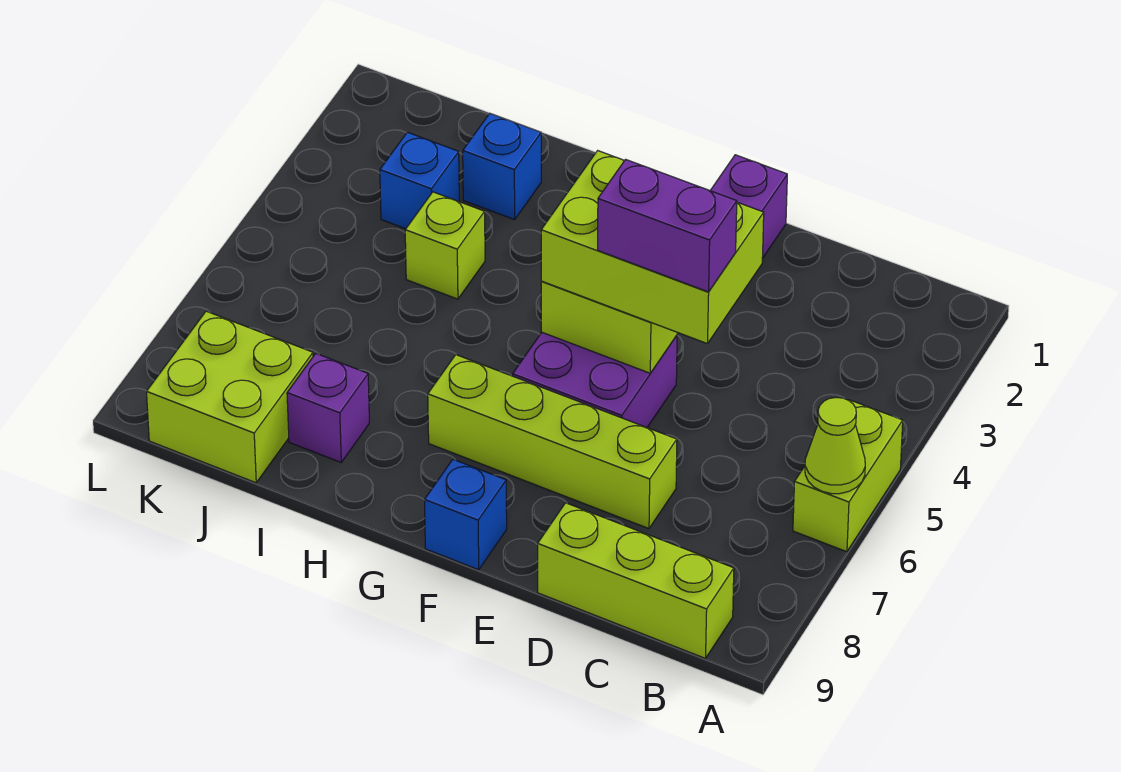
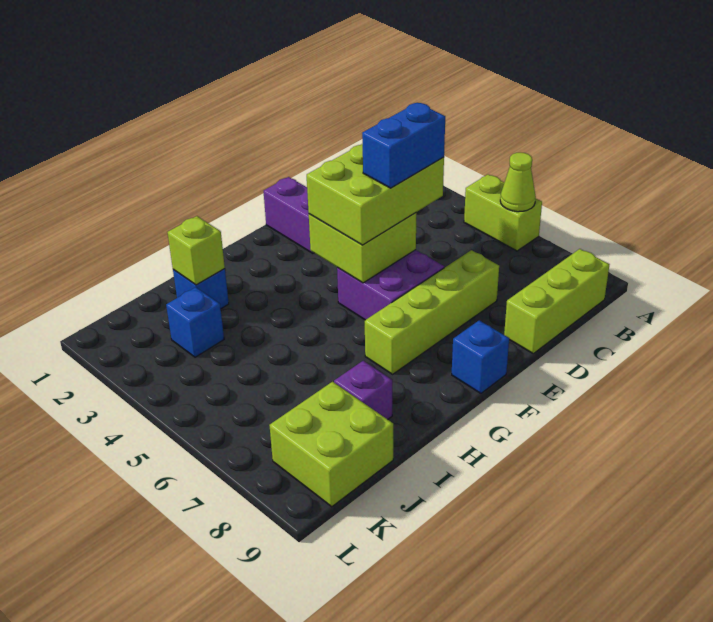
purple 1x2 brick [598,159,737,292] -> blue 1x2 brick [362,103,445,188]
lime 1x1 brick [405,192,485,299] -> lime 1x1 brick moved to [167,216,225,285]

